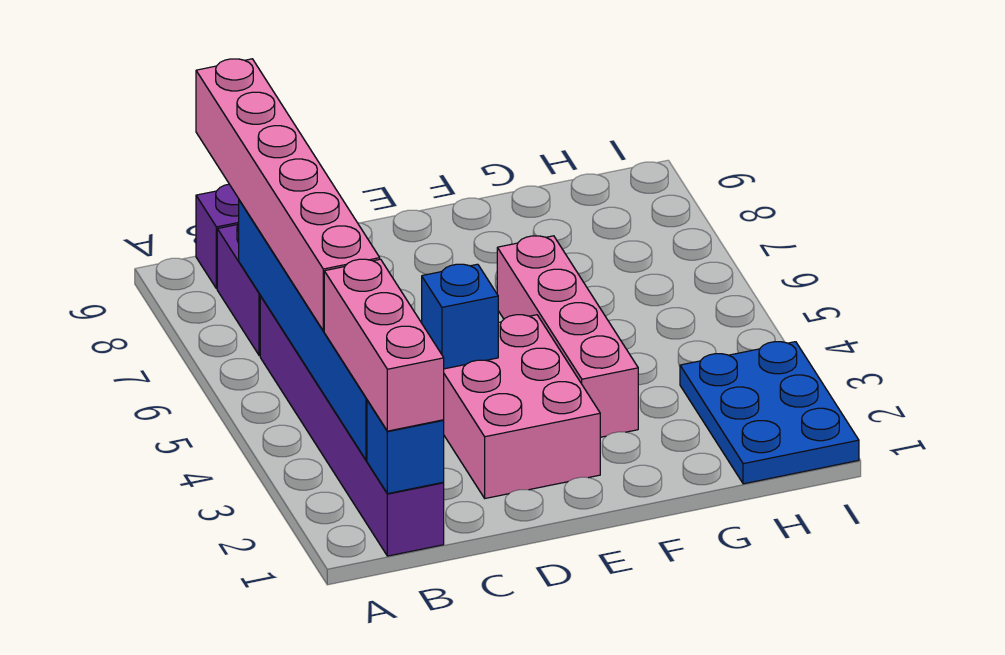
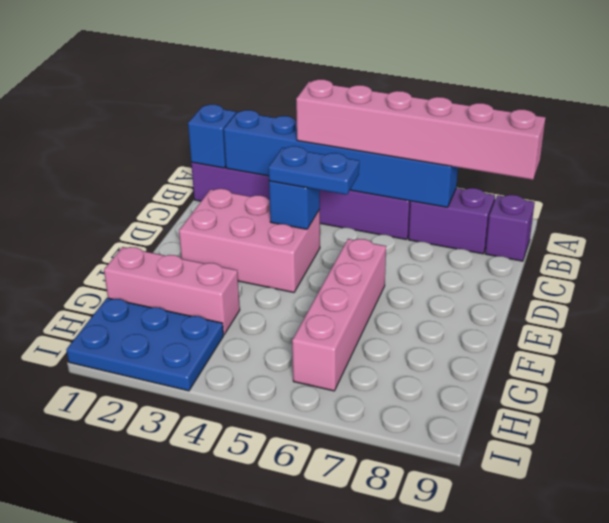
pink 1x3 brick [324,259,444,431] -> pink 1x3 brick moved to [104,247,240,335]
none -> blue 1x2 plate [269,146,359,195]
pink 1x4 brick [497,236,638,437] -> pink 1x4 brick turned to [292,239,386,391]

